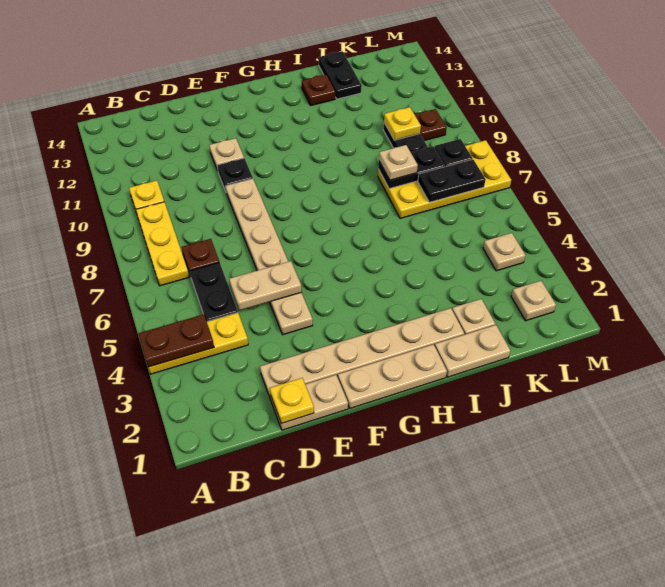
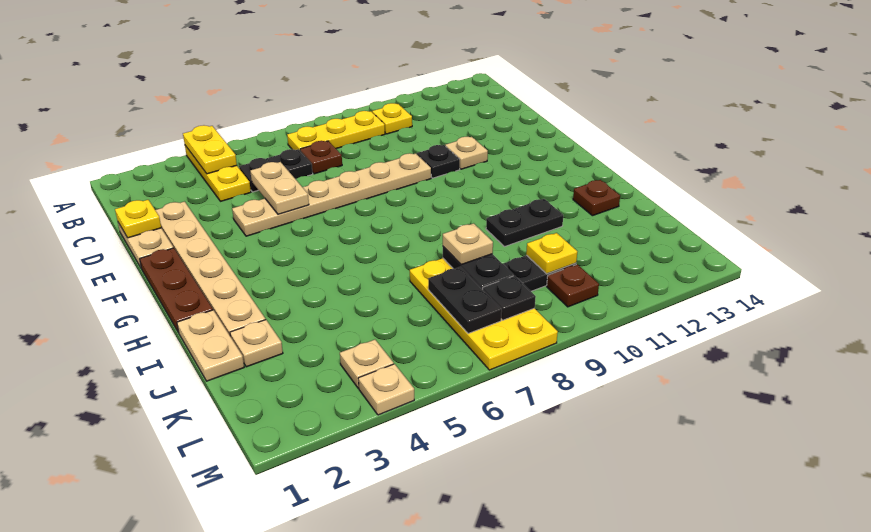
brown 1x2 plate [138,314,214,367] -> yellow 1x2 plate [183,125,237,174]
tan 1x3 plate [338,344,447,408] -> brown 1x3 plate [140,248,213,333]
black 1x2 plate [319,51,362,99] -> black 1x2 plate moved to [486,199,563,247]
tan 1x1 plate [511,281,556,321] -> tan 1x1 plate moved to [358,364,414,415]

